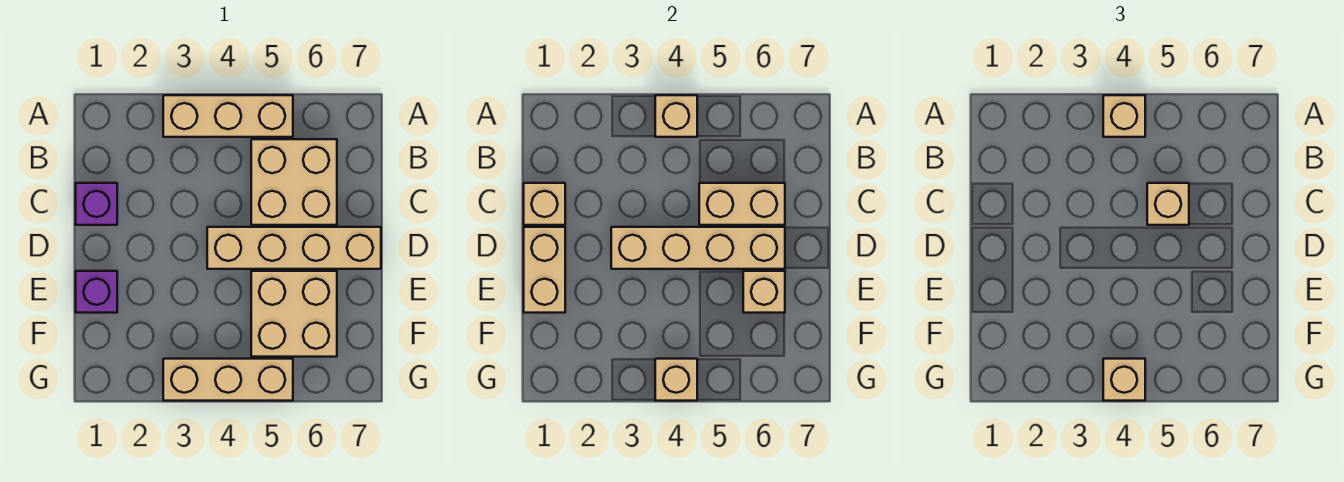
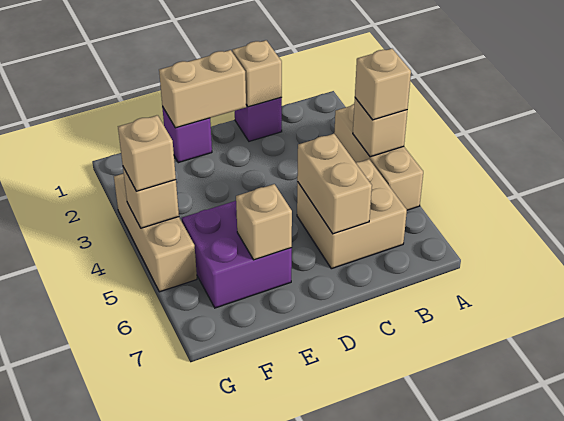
tan 1x1 brick [1147,183,1189,225] -> none
tan 1x4 brick [611,227,785,269] -> none
tan 1x4 brick [207,227,381,269] -> none
tan 2x2 brick [251,271,337,357] -> purple 2x2 brick [182,201,292,308]

